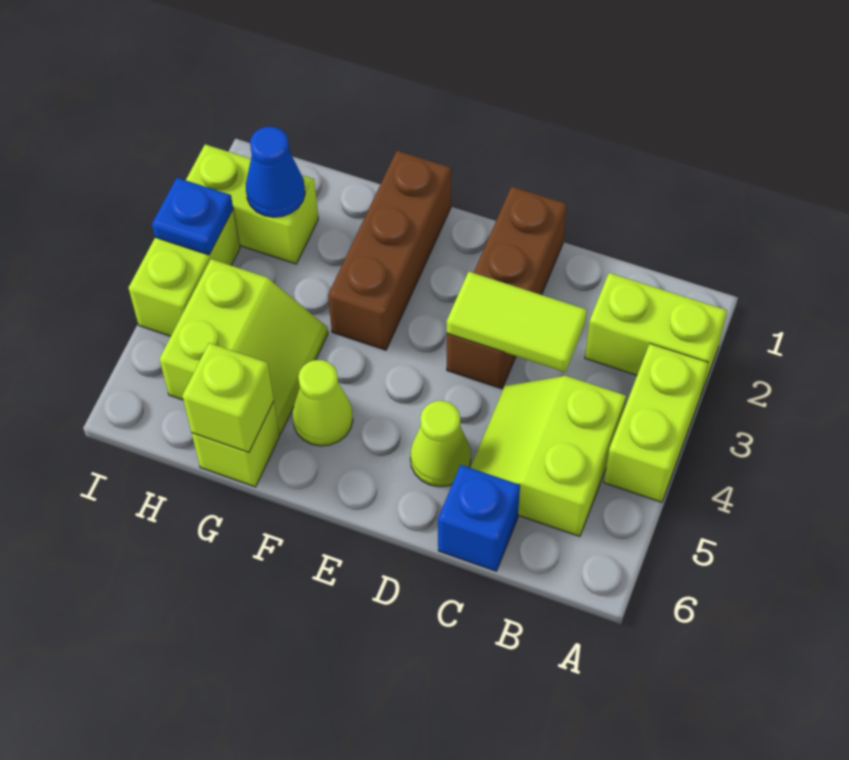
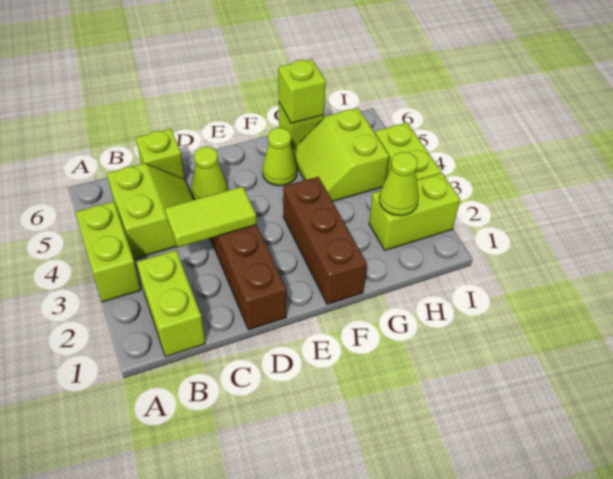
lime 1x2 brick [585,273,727,394] -> lime 1x2 brick turned to [137,250,205,357]
blue 1x1 brick [438,465,520,571] -> lime 1x1 brick [136,129,185,179]
blue 1x1 cone [246,127,305,217] -> lime 1x1 cone [379,152,419,216]
blue 1x1 plate [152,178,233,255] -> none

